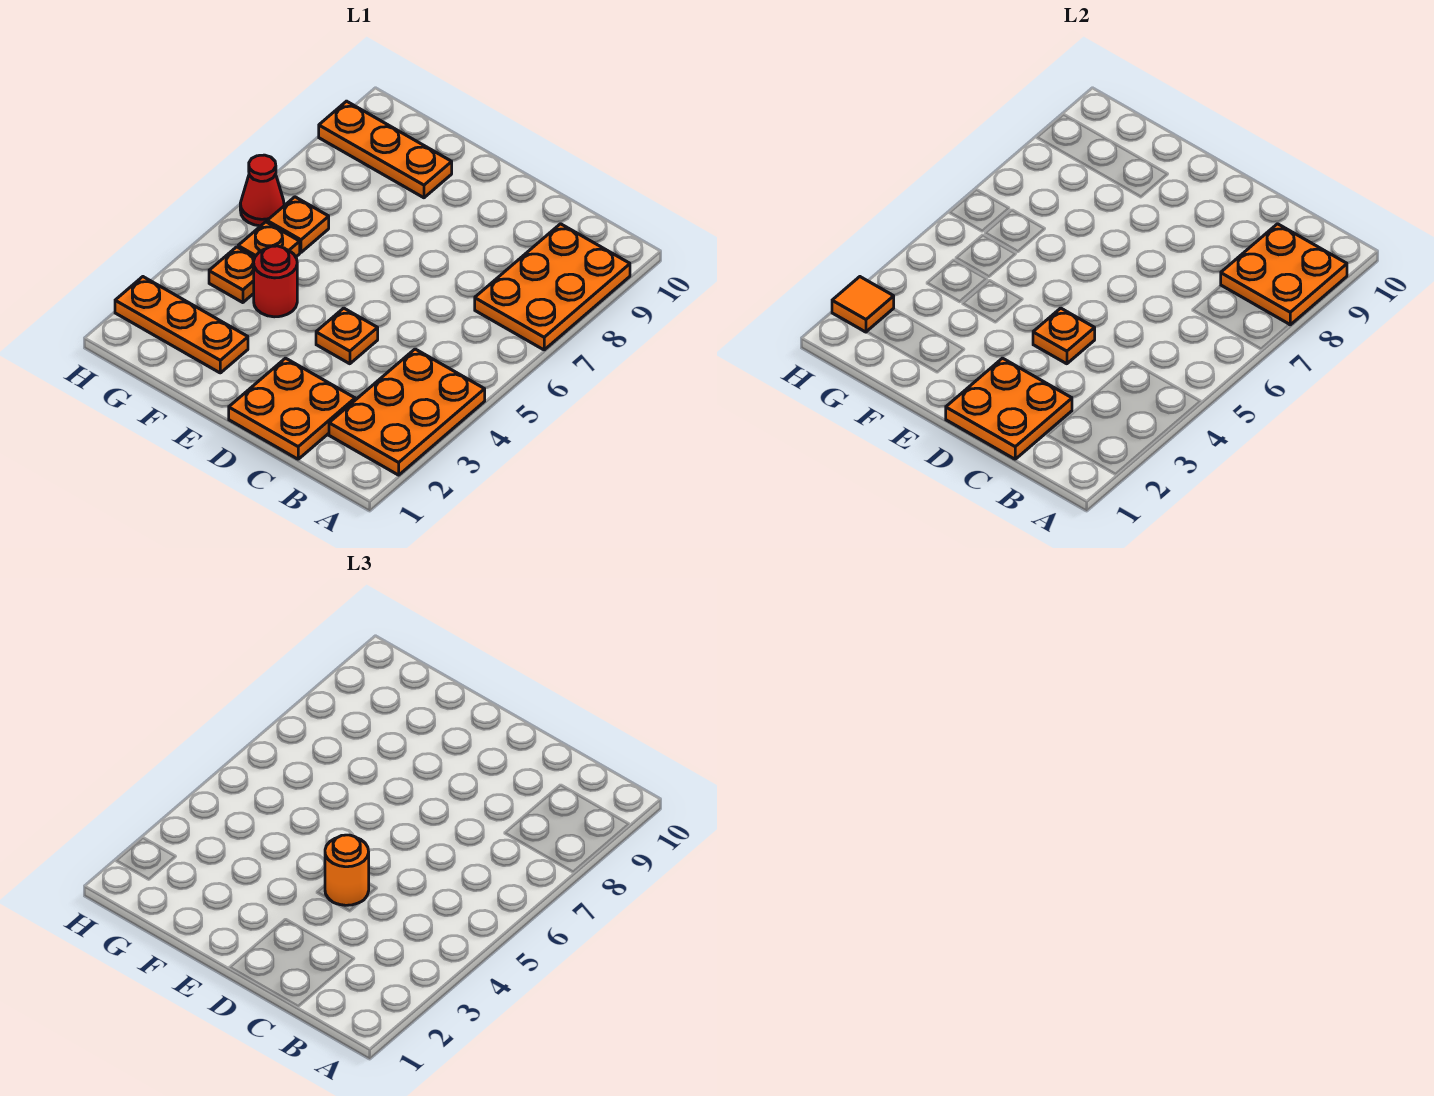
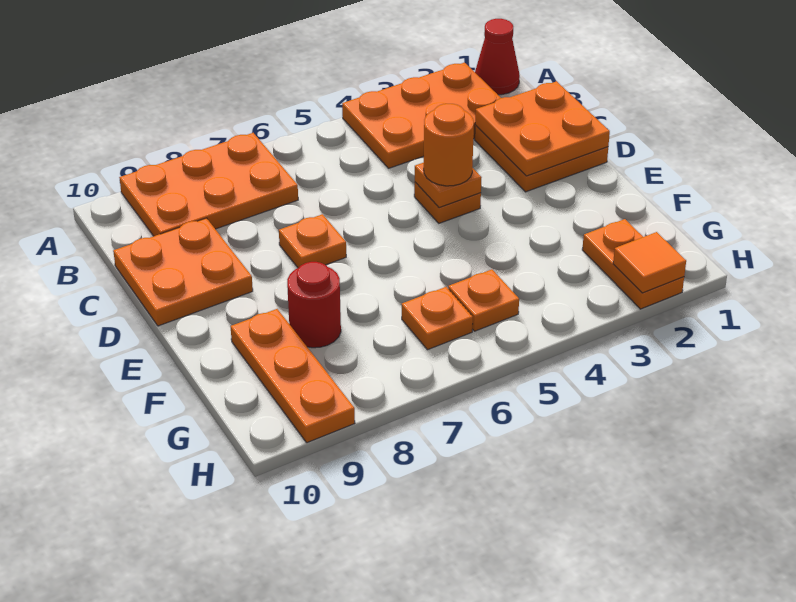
orange 2x2 plate [1221,224,1347,325] -> orange 2x2 plate moved to [113,218,253,326]
orange 1x3 plate [115,277,248,373] -> orange 1x2 plate [582,219,684,309]
red 1x1 round brick [254,246,297,317] -> red 1x1 round brick moved to [287,262,341,348]
orange 1x1 plate [209,247,255,303] -> orange 1x1 plate moved to [279,214,346,268]
red 1x1 cone [240,155,284,226] -> red 1x1 cone moved to [475,19,520,95]

